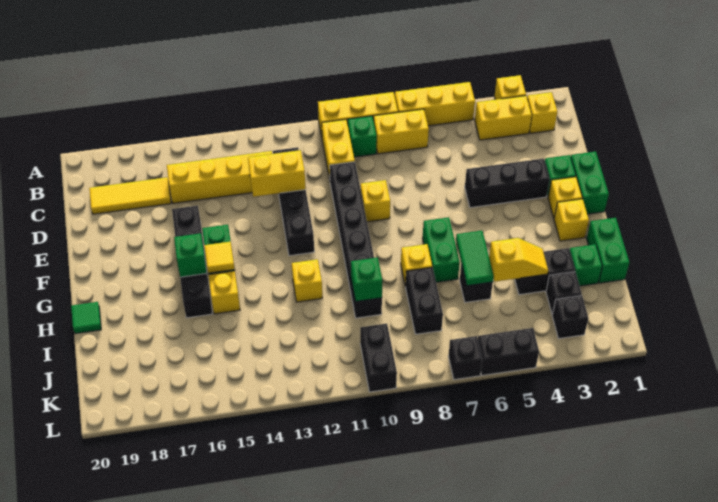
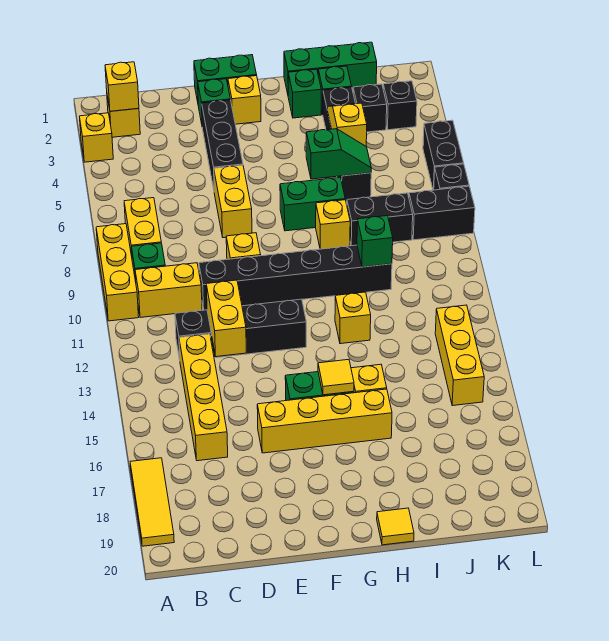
yellow 1x3 brick [395,82,475,126] -> yellow 1x3 brick moved to [435,305,484,406]
yellow 1x2 brick [475,96,532,140] -> yellow 1x2 brick moved to [214,165,252,238]
yellow 1x3 tile [89,177,171,214] -> yellow 1x3 tile moved to [130,458,174,546]
black 1x4 brick [172,206,213,318] -> yellow 1x4 brick [257,389,392,453]
yellow 1x1 brick [554,199,589,241] -> yellow 1x1 brick moved to [105,62,139,111]
green 1x1 brick [174,233,207,277] -> green 1x1 brick moved to [288,69,321,118]
green 1x2 brick [587,218,629,283] -> green 1x3 brick [284,42,377,94]
green 1x2 tile [456,231,494,286] -> green 1x2 slope [306,129,371,179]
green 1x1 tile [71,302,101,334] -> yellow 1x1 tile [377,508,414,545]
black 1x2 brick [360,324,397,392] -> black 1x2 brick moved to [409,186,475,240]

